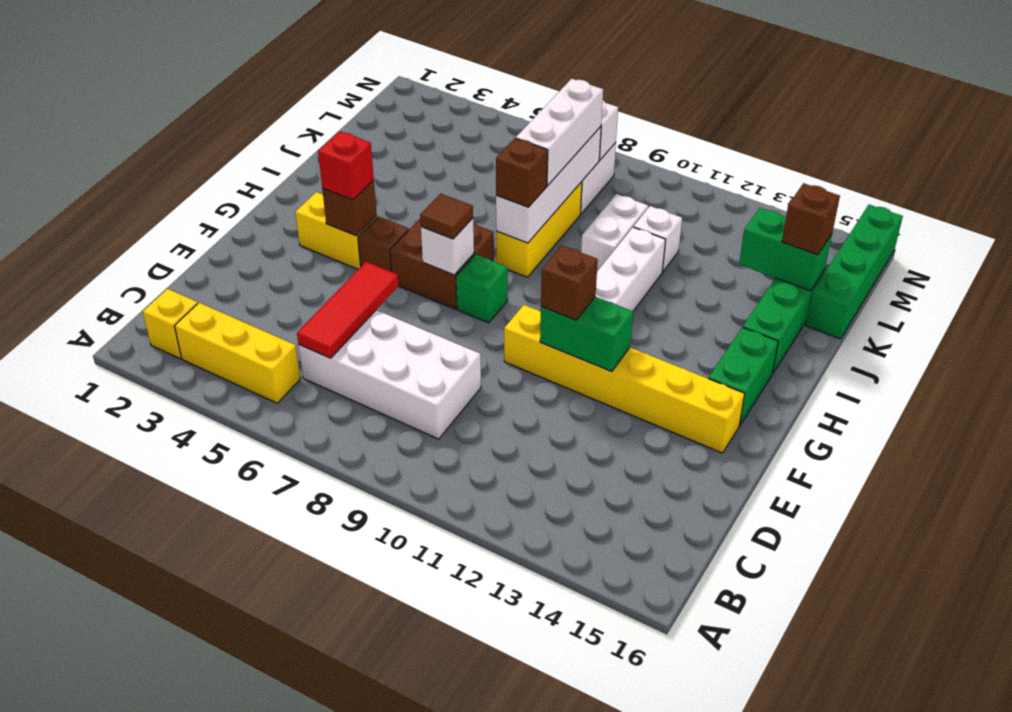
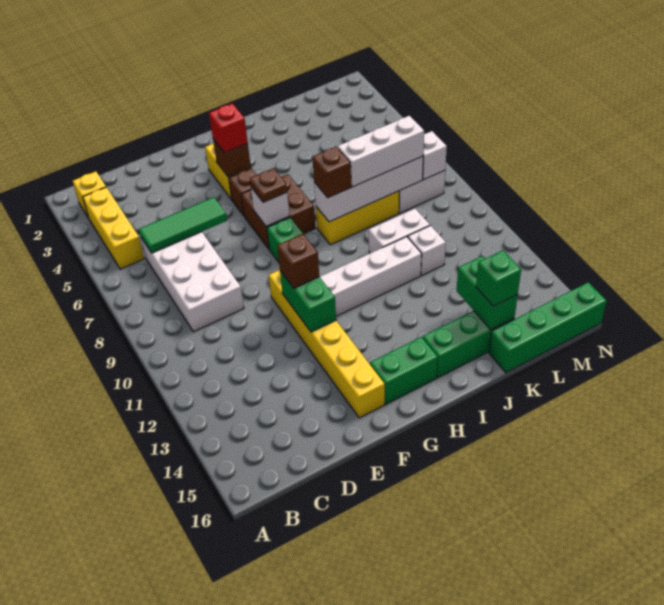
red 1x3 tile [297,262,399,358] -> green 1x3 tile [139,197,227,253]
brown 1x1 tile [420,193,473,239] -> brown 1x1 plate [250,168,287,202]
brown 1x1 brick [782,183,840,255] -> green 1x1 brick [476,251,521,306]

